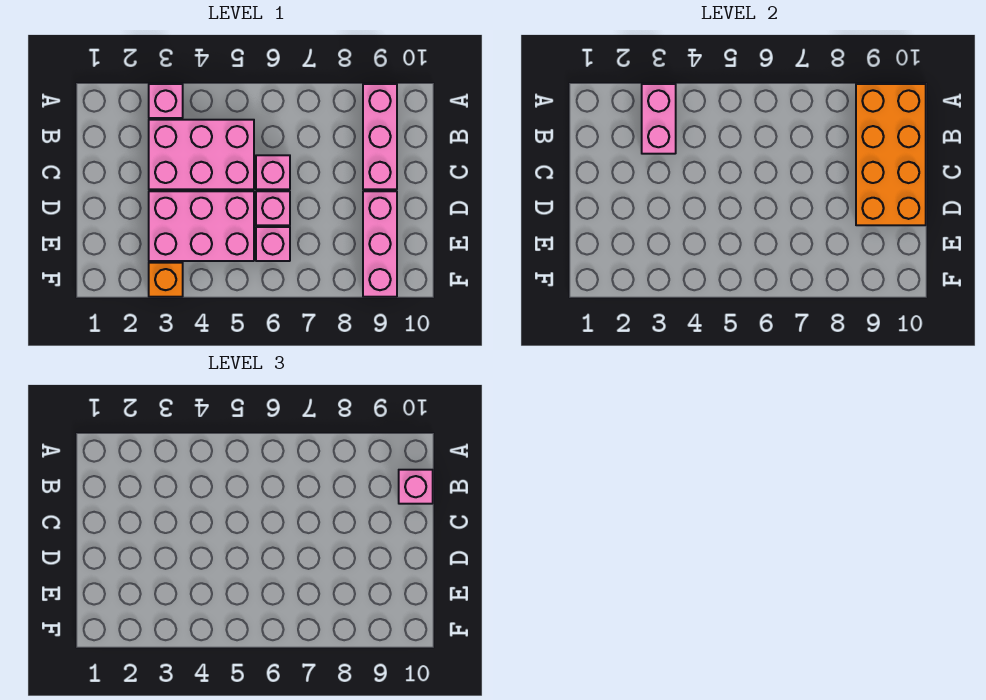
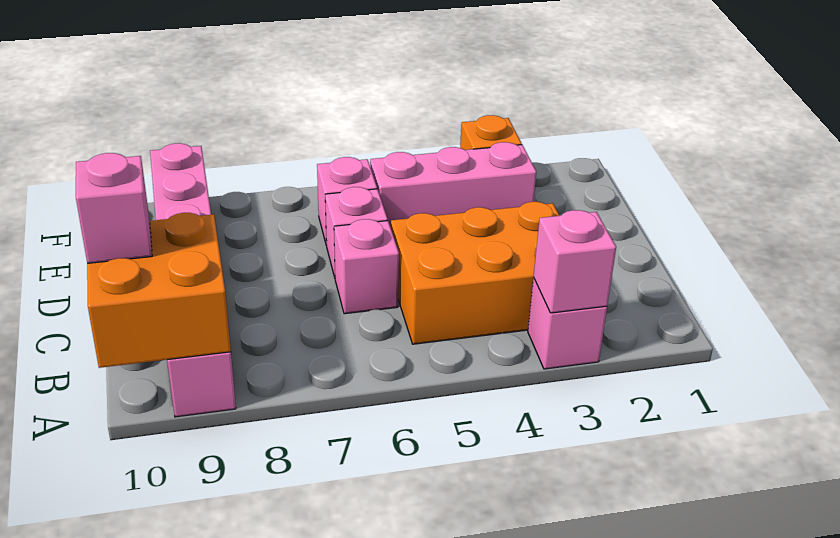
pink 1x2 brick [642,84,676,154] -> pink 1x1 brick [534,210,616,313]
orange 2x4 brick [856,84,926,225] -> orange 2x2 brick [87,213,231,368]
pink 2x3 brick [149,120,254,189] -> orange 2x3 brick [391,202,559,344]
pink 2x3 brick [149,191,254,261] -> pink 1x3 brick [370,142,536,227]

